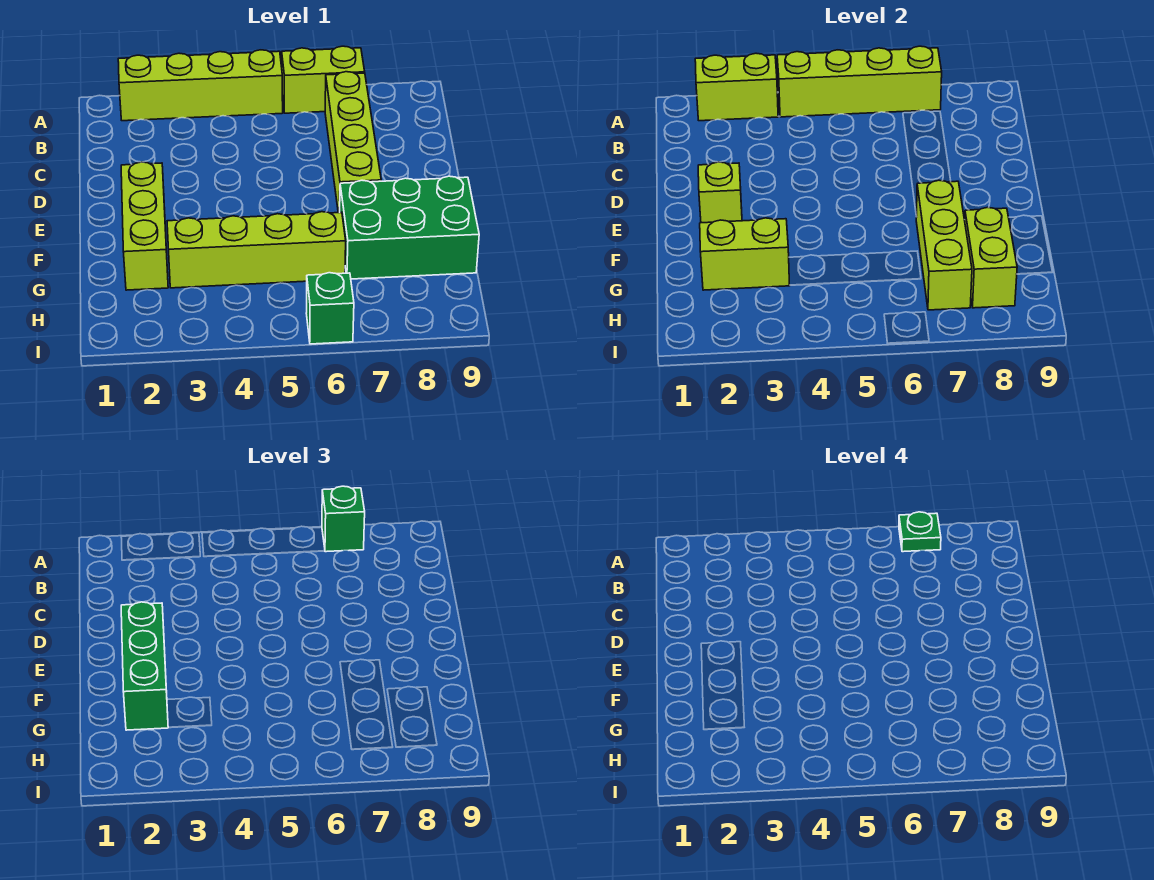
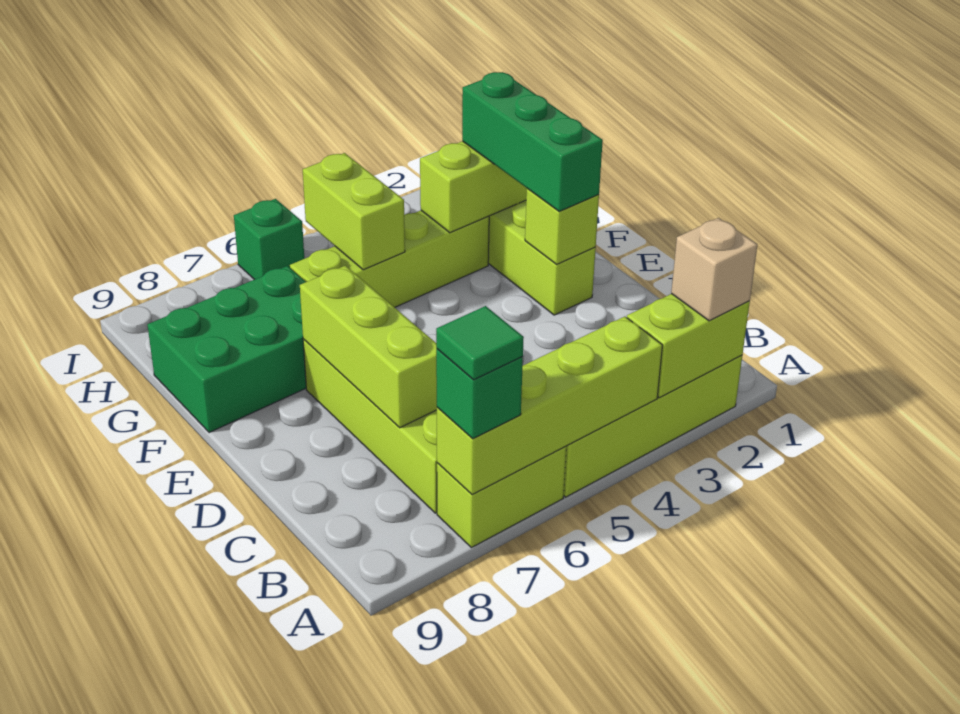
none -> tan 1x1 brick [671,218,757,321]
green 1x1 plate [899,512,941,552] -> green 1x1 tile [436,306,524,380]
lime 1x3 brick [916,180,972,310] -> lime 1x3 brick moved to [300,266,437,428]
lime 1x2 brick [964,207,1017,308] -> lime 1x2 brick moved to [303,153,405,270]

